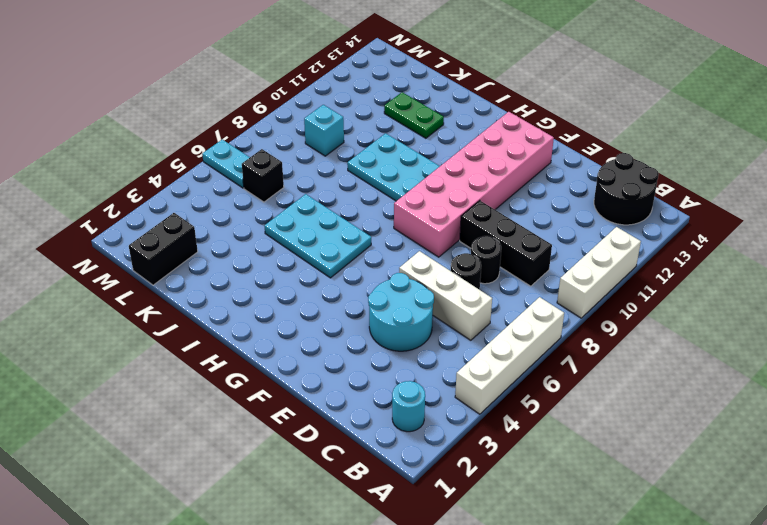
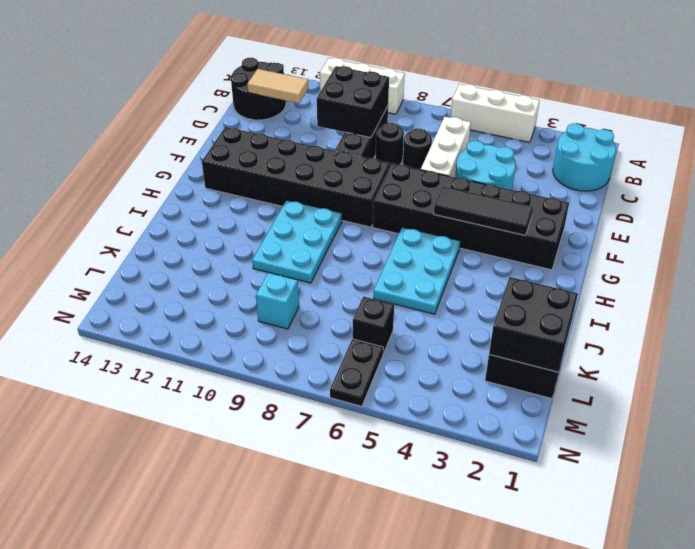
white 1x4 brick [455,297,564,414] -> white 1x3 brick [451,84,540,142]
cyan 1x1 round brick [392,381,425,432] -> cyan 2x2 round brick [553,124,616,191]
none -> black 2x2 brick [317,66,389,138]
none -> tan 1x2 tile [247,69,309,103]
none -> black 2x6 brick [373,164,569,270]
pink 2x6 brick [394,112,554,257] -> black 2x6 brick [202,127,390,227]
none -> black 1x3 tile [434,186,533,235]
green 1x2 plate [384,92,444,138] -> none
none -> black 2x2 brick [489,277,578,372]
cyan 1x2 plate [202,139,250,188] -> black 1x2 plate [330,339,383,406]

